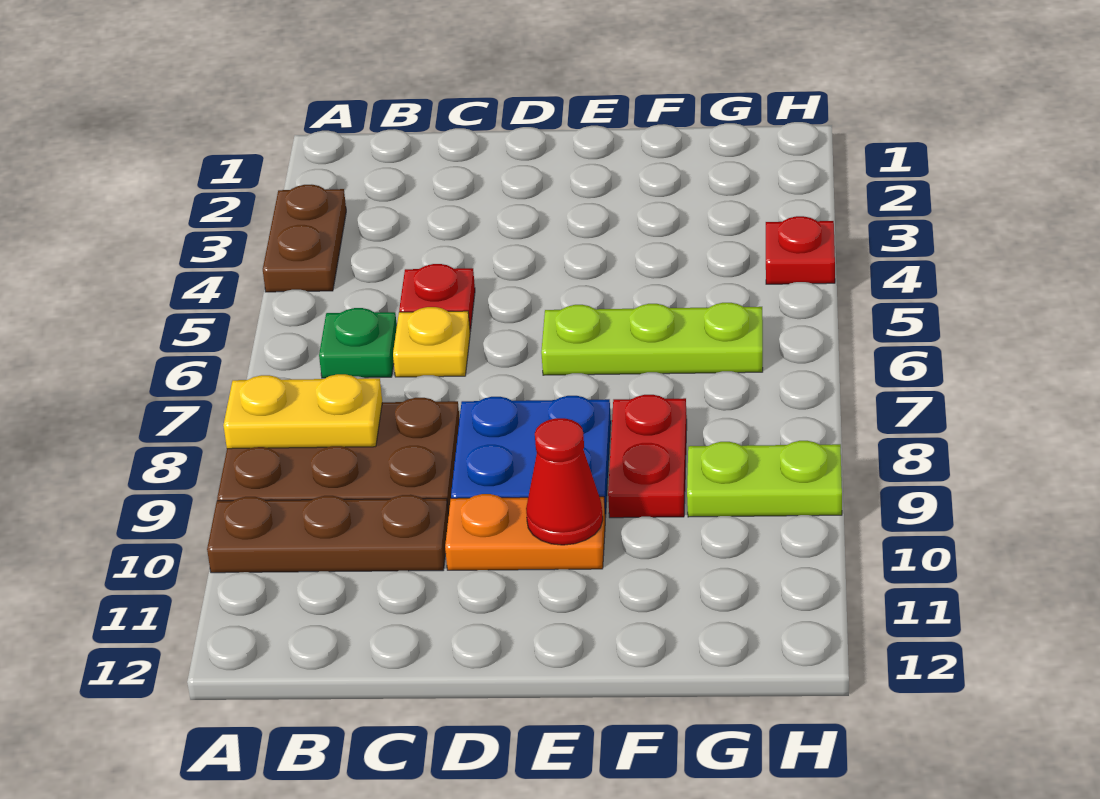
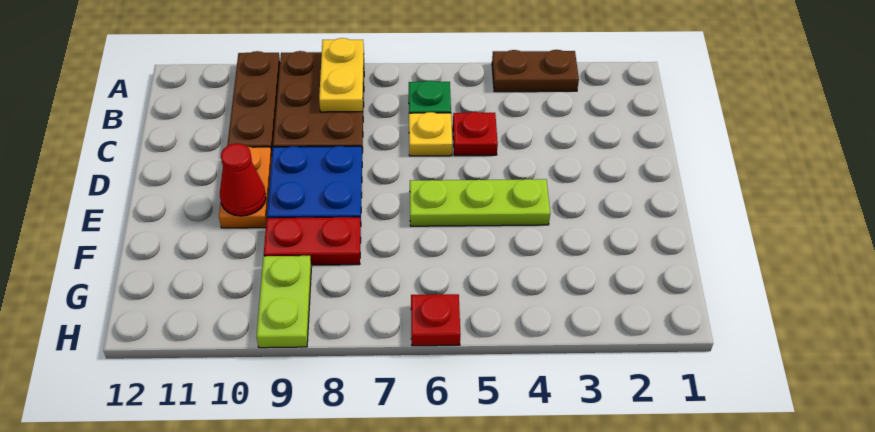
lime 1x3 plate [541,303,763,375] -> lime 1x3 plate turned to [410,179,550,226]
red 1x1 plate [766,216,835,284] -> red 1x1 plate moved to [411,294,460,346]

